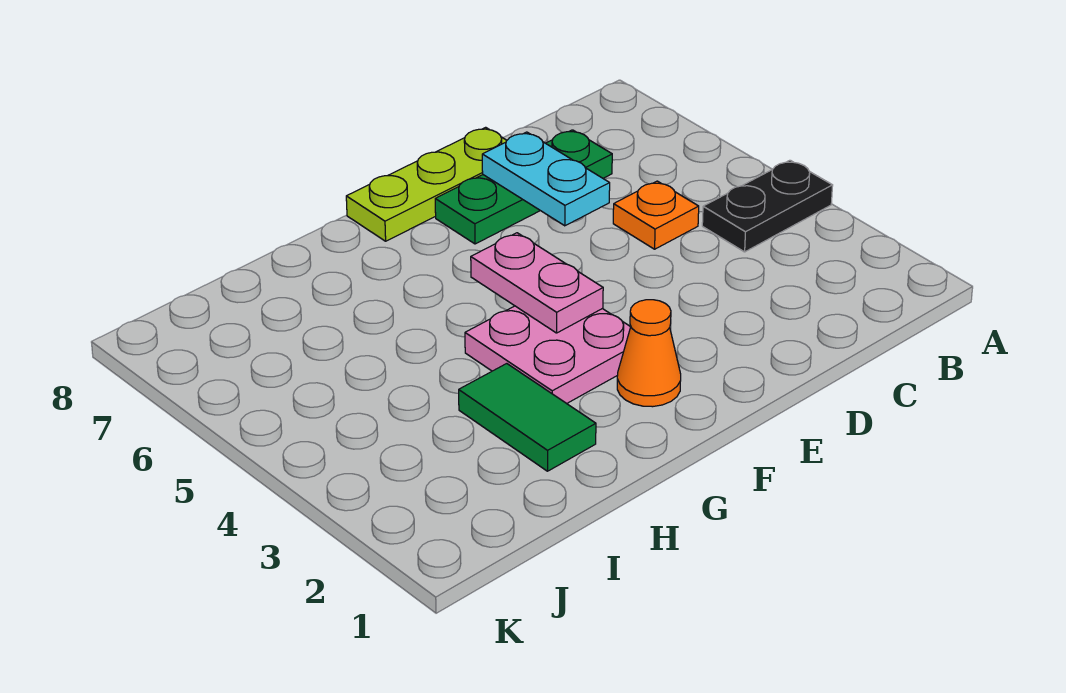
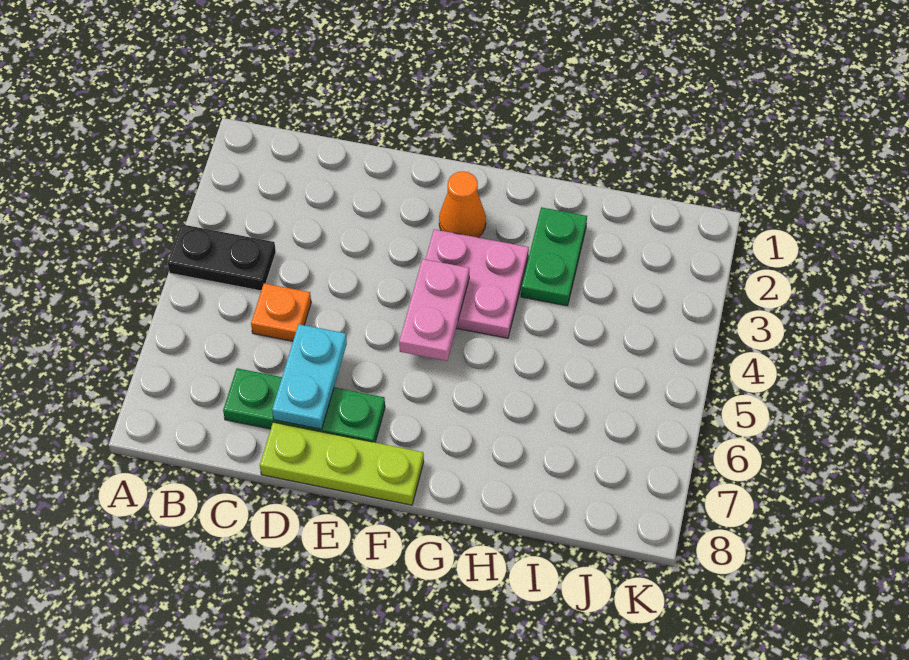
green 1x2 tile [459,364,596,471] -> green 1x2 plate [521,207,587,306]

